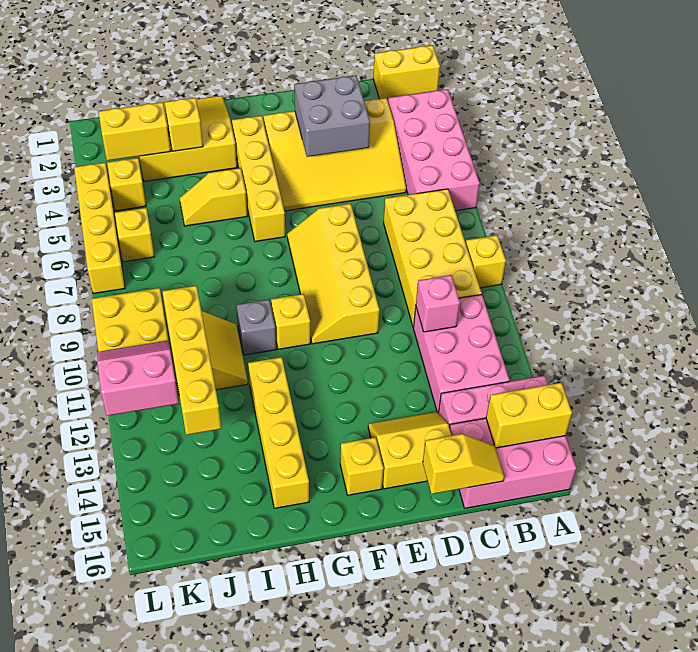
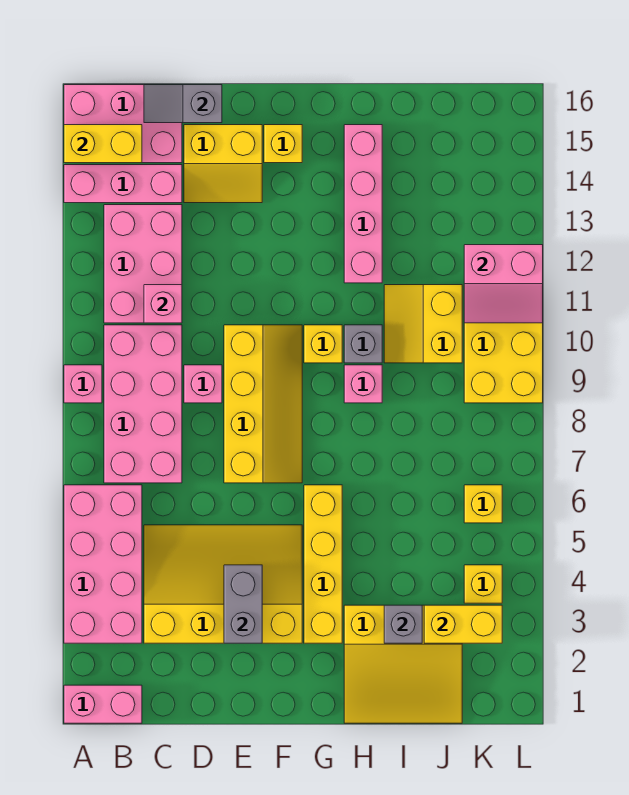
yellow 1x2 brick [373,45,440,99] -> pink 1x2 brick [64,685,142,723]
yellow 1x1 brick [466,235,506,288] -> pink 1x1 brick [64,365,102,403]
yellow 2x4 brick [384,189,482,327] -> pink 2x4 brick [104,325,182,483]
yellow 1x2 slope [423,434,504,494] -> grey 1x2 slope [144,85,222,123]
grey 2x2 brick [294,75,370,157] -> grey 1x2 brick [224,565,262,643]
none -> pink 1x1 brick [184,365,222,403]
yellow 1x2 slope [180,168,248,226] -> none
none -> pink 1x1 brick [344,365,382,403]
yellow 1x4 brick [248,357,309,508] -> pink 1x4 brick [344,125,382,283]
yellow 1x1 brick [165,98,203,151] -> grey 1x1 brick [384,605,422,643]
yellow 1x4 brick [162,286,221,435] -> none
yellow 1x4 brick [74,163,125,294] -> none

